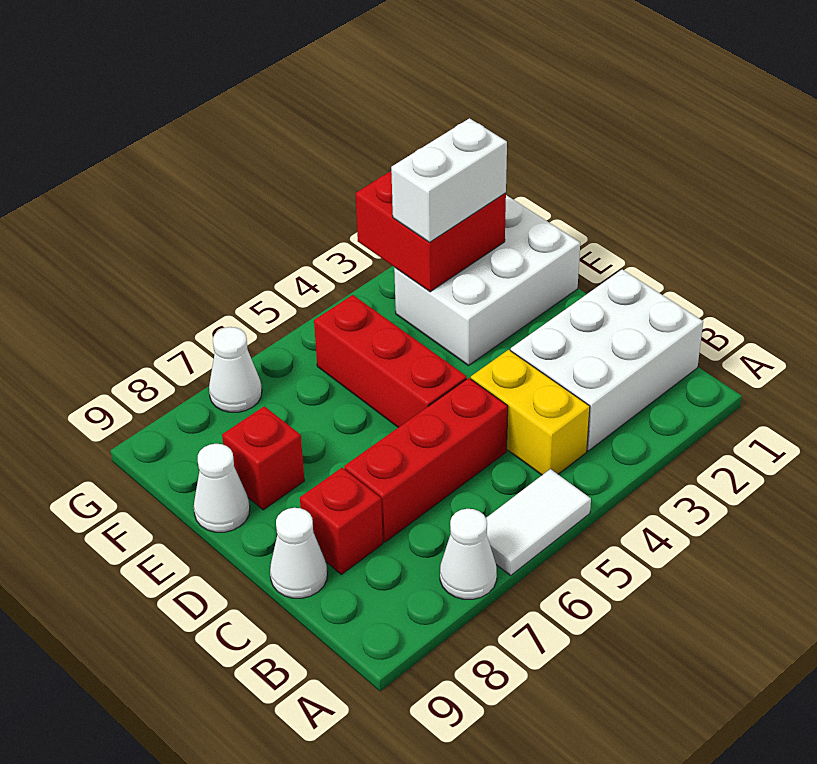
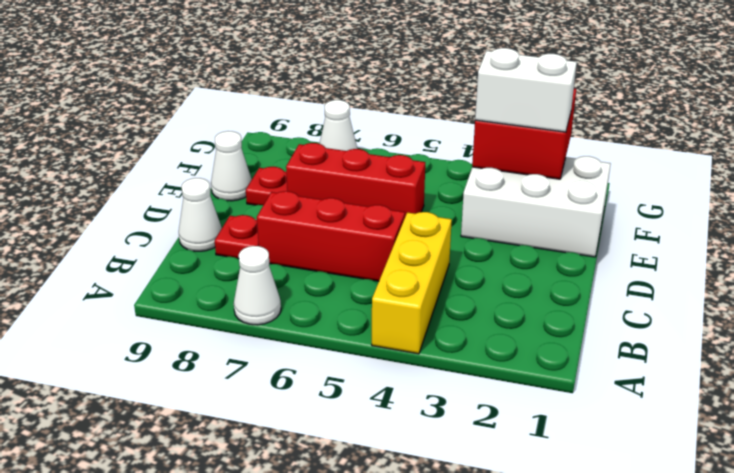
white 1x2 tile [486,469,591,575] -> none
white 2x3 brick [510,269,703,451] -> none
yellow 1x2 brick [471,350,590,475] -> yellow 1x3 brick [372,212,452,354]
red 1x1 brick [300,468,383,574] -> red 1x1 plate [215,215,259,258]
red 1x3 brick [314,295,467,427] -> red 1x3 brick turned to [286,143,425,216]
red 1x1 brick [222,406,305,510] -> red 1x1 plate [246,167,287,205]

